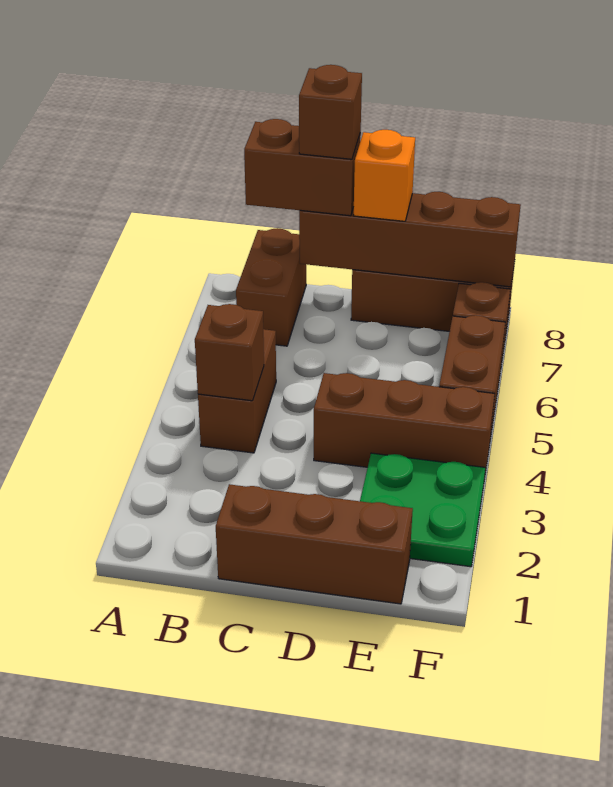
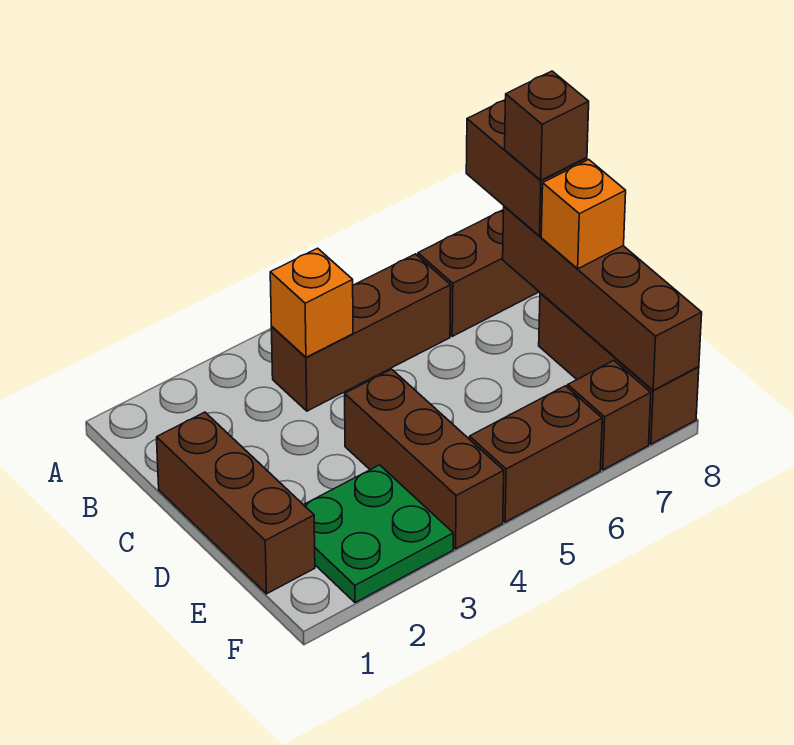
brown 1x2 brick [198,329,276,453] -> brown 1x3 brick [271,254,451,411]
brown 1x1 brick [195,304,264,401] -> orange 1x1 brick [270,248,353,357]

